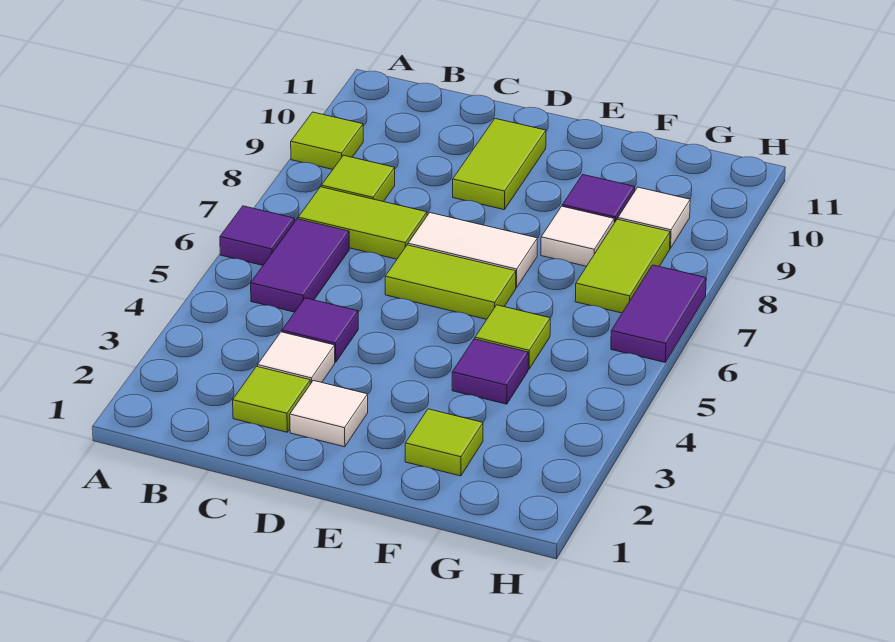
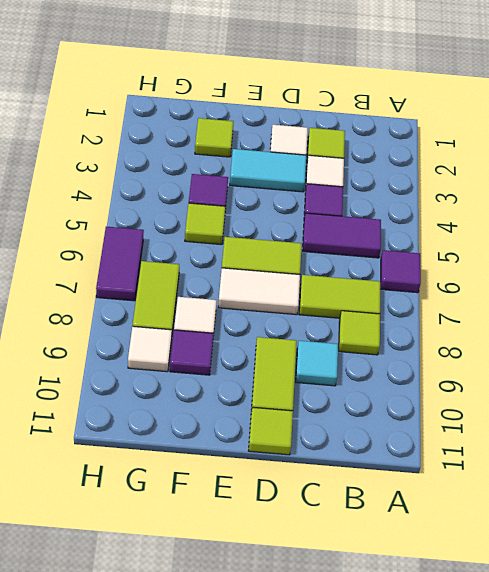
lime 1x1 tile [291,112,363,169] -> lime 1x1 tile moved to [249,407,293,455]
purple 1x2 tile [251,219,349,312] -> purple 1x2 tile turned to [302,213,381,258]
none -> cyan 1x1 tile [296,341,338,386]
none -> cyan 1x2 tile [230,149,306,192]

